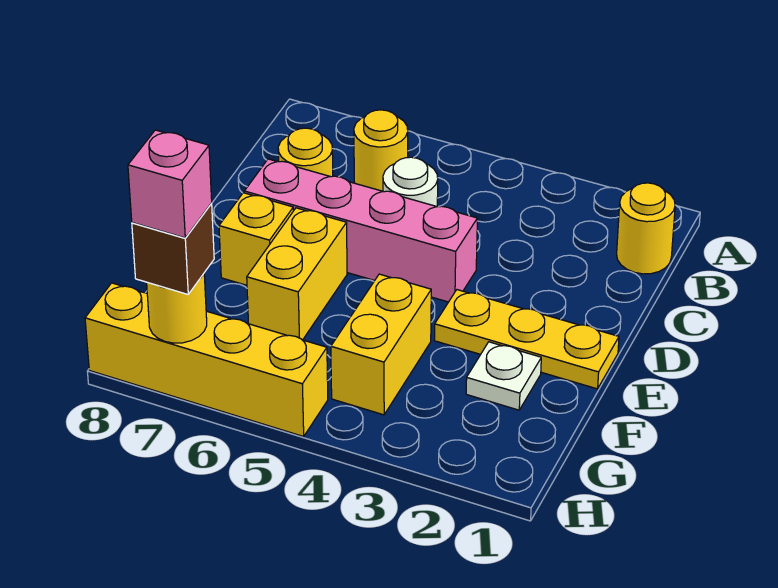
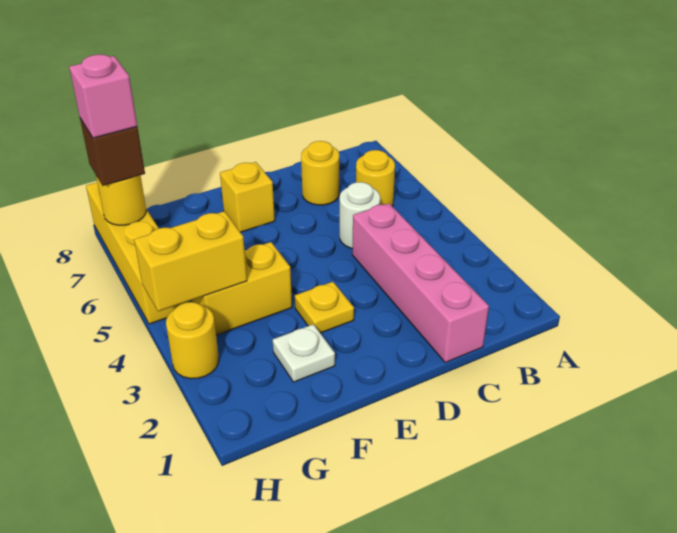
yellow 1x1 round brick [617,183,675,274] -> yellow 1x1 round brick moved to [166,302,219,379]
pink 1x4 brick [244,159,477,302] -> pink 1x4 brick moved to [352,203,489,363]
yellow 1x3 plate [434,290,619,389] -> yellow 1x1 plate [295,282,354,333]
yellow 1x2 brick [247,208,347,340] -> yellow 1x2 brick moved to [134,211,247,311]

